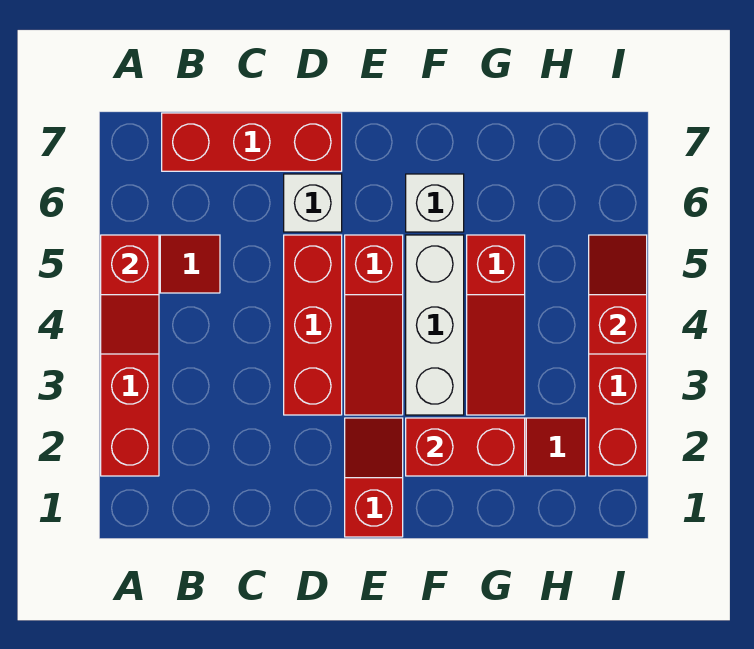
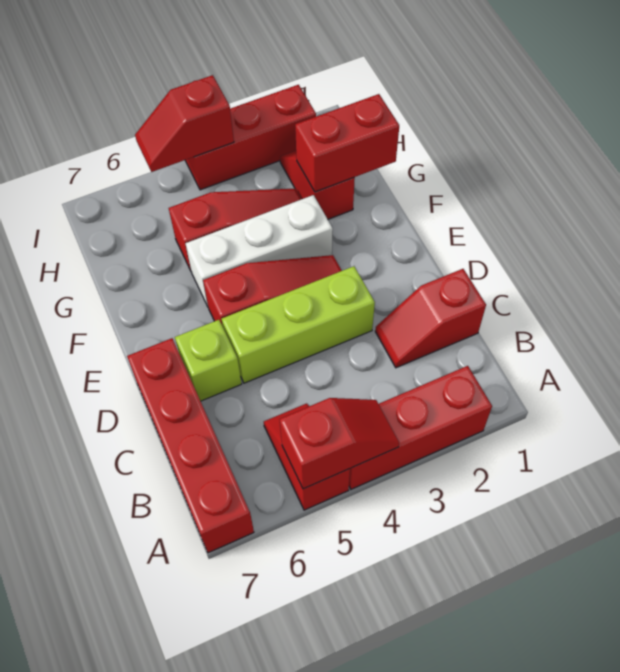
red 1x3 brick [162,113,342,171] -> red 1x4 brick [127,338,254,553]
red 1x3 brick [284,235,342,415] -> lime 1x3 brick [222,266,375,383]
white 1x1 brick [284,174,342,232] -> lime 1x1 brick [175,320,242,401]
red 1x2 slope [345,418,403,537] -> red 1x2 slope moved to [375,269,486,368]
red 1x2 brick [406,418,525,476] -> red 1x2 brick turned to [295,94,399,192]
white 1x1 brick [406,174,464,232] -> none

